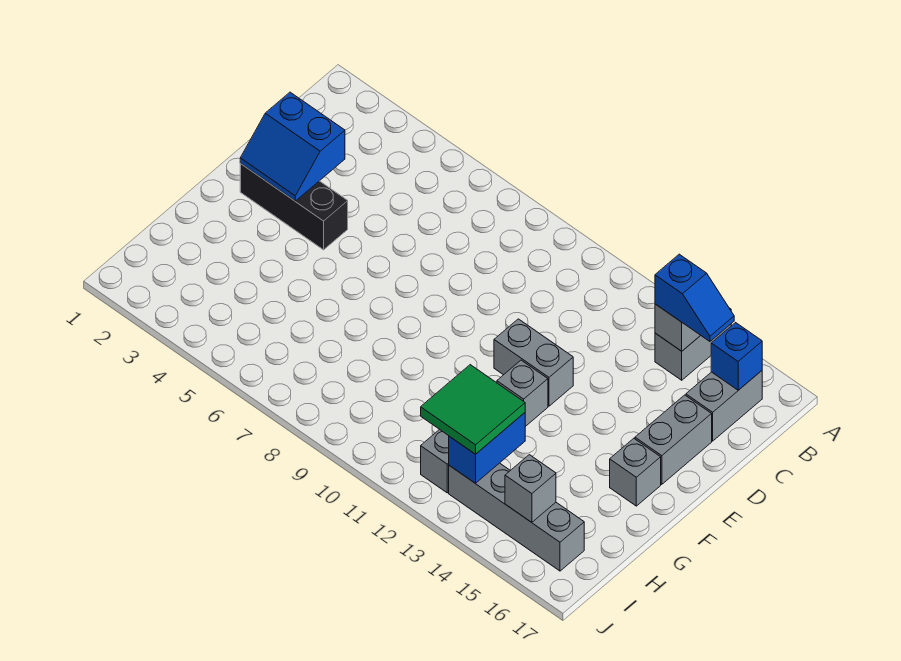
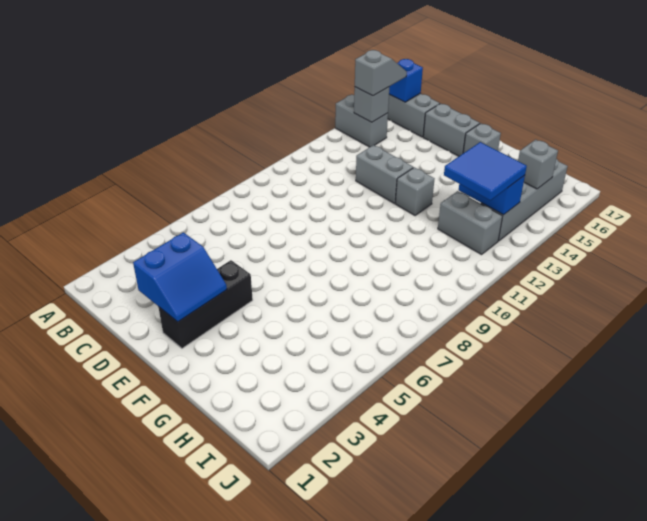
blue 1x2 slope [655,254,734,341] -> grey 1x2 slope [355,50,407,96]
grey 1x2 brick [494,319,573,406] -> grey 1x2 brick turned to [356,145,413,203]
green 2x2 tile [421,365,525,454] -> blue 2x2 tile [444,142,527,200]

